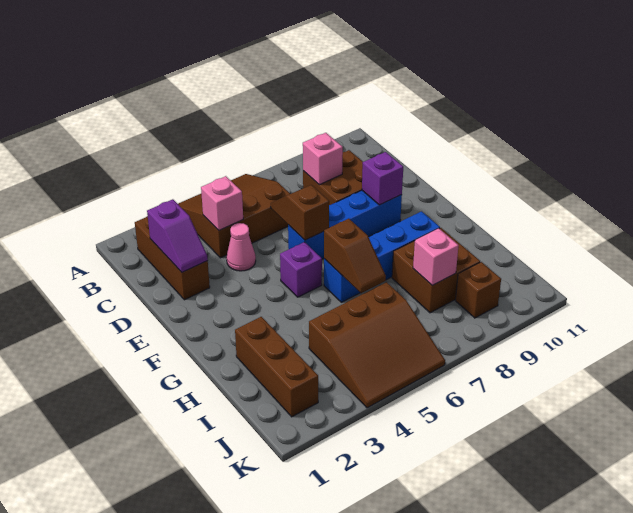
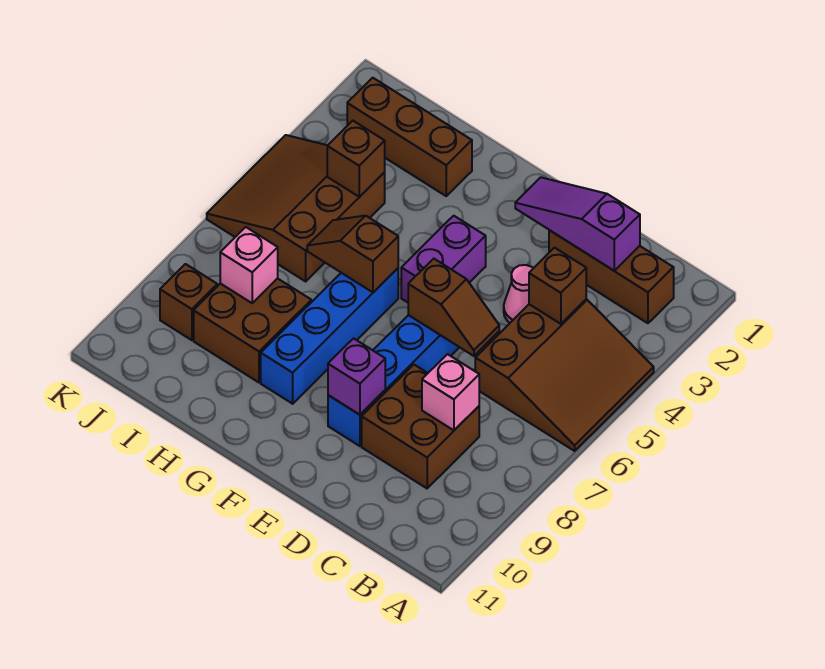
purple 1x2 slope [147,199,208,272] -> purple 1x3 slope [515,177,640,271]
pink 1x1 brick [201,176,243,230] -> brown 1x1 brick [529,248,586,324]
purple 1x1 brick [280,242,322,297] -> purple 1x2 brick [401,216,486,302]
none -> brown 1x1 brick [327,121,385,197]

